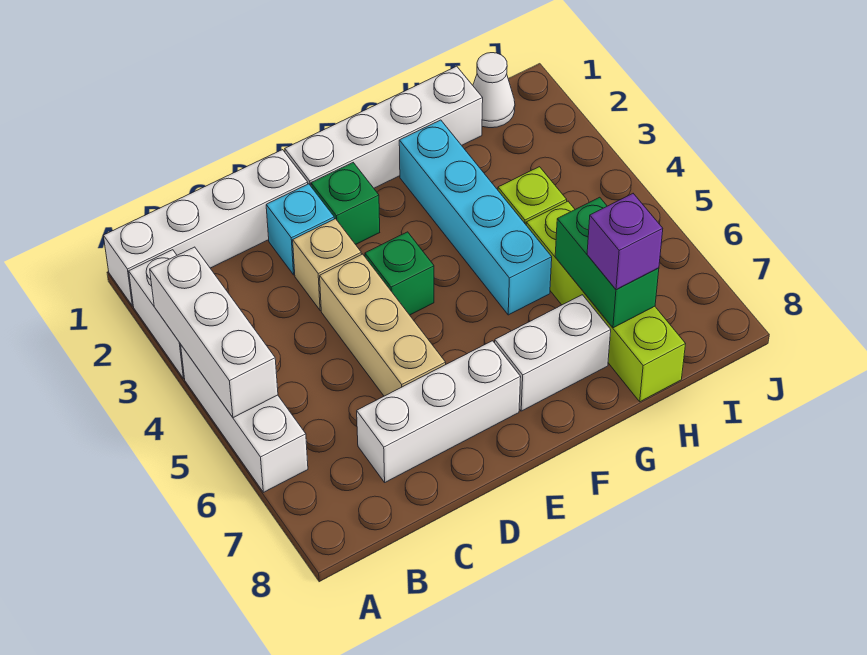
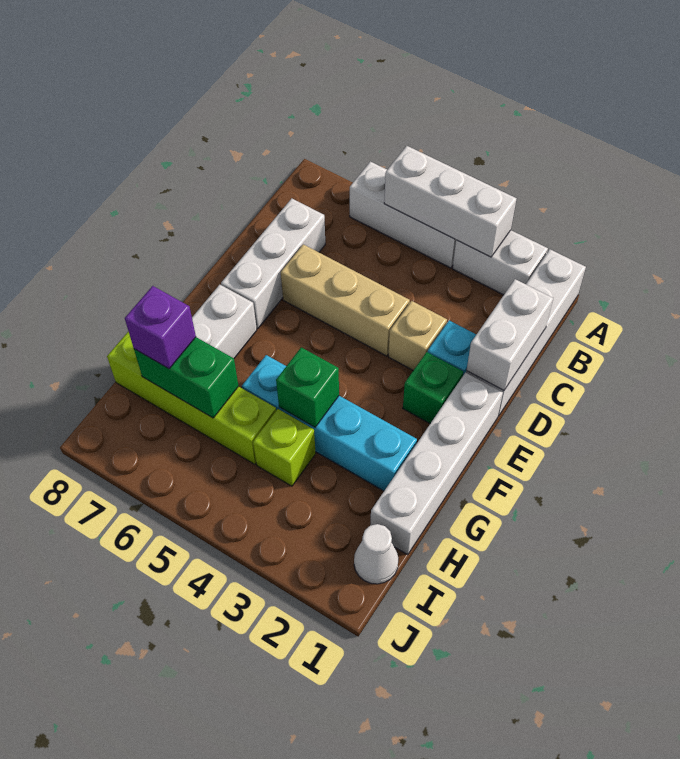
none -> white 1x2 brick [467,279,553,391]
green 1x1 brick [365,232,434,315] -> green 1x1 brick moved to [276,347,339,427]

